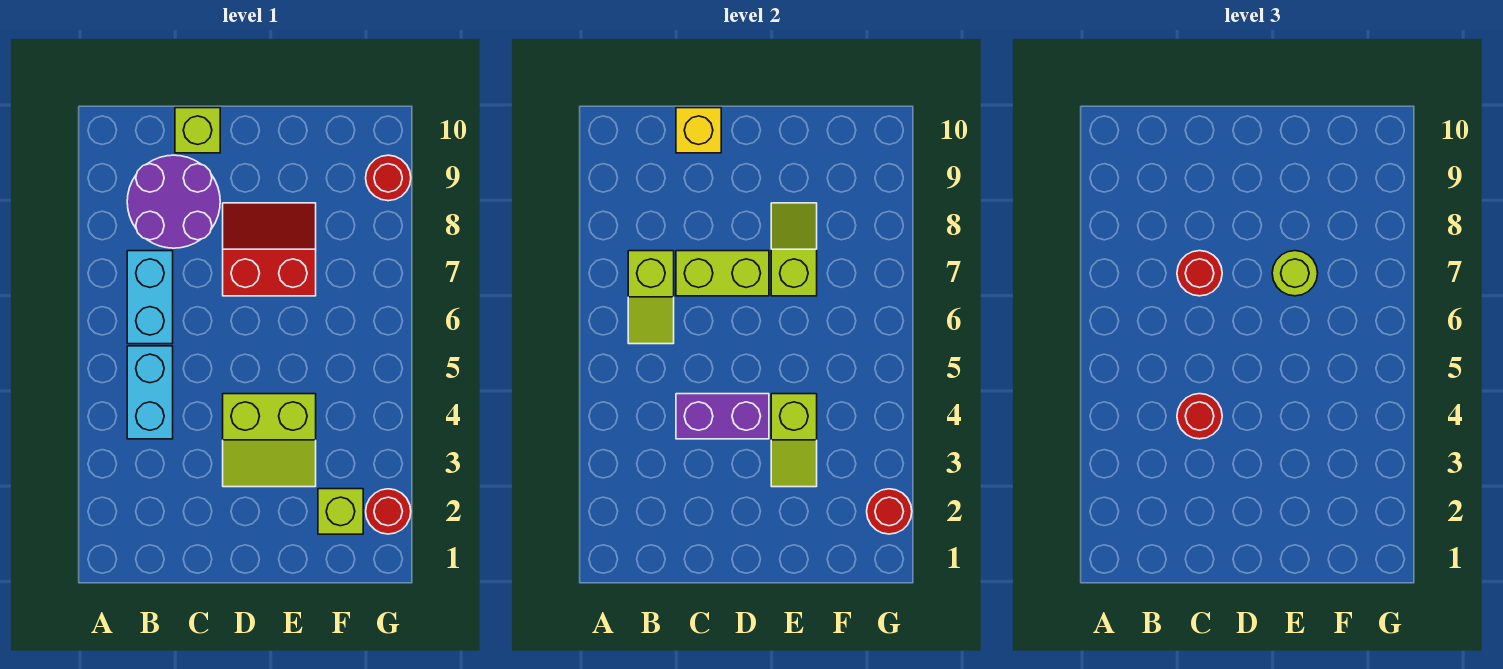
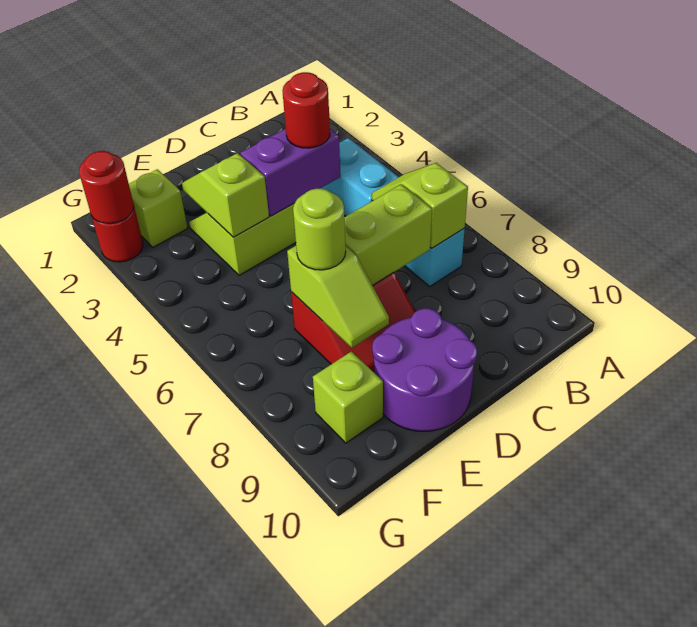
purple 2x2 round brick [127,155,220,248] -> purple 2x2 round brick moved to [372,308,477,431]
red 1x1 round brick [1177,251,1222,296] -> none
lime 1x1 brick [175,108,220,153] -> lime 1x1 brick moved to [313,351,383,443]
yellow 1x1 brick [676,108,721,153] -> none
red 1x1 round brick [366,155,411,201] -> none

